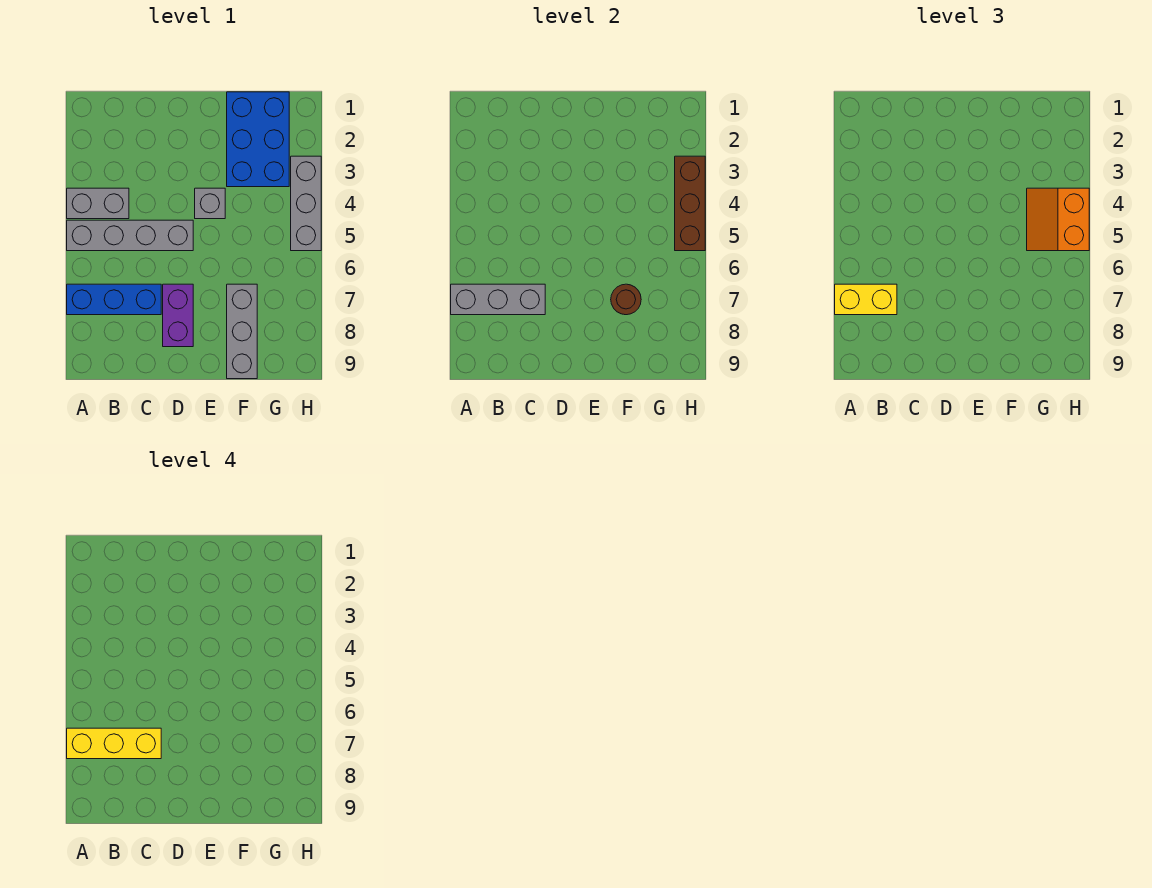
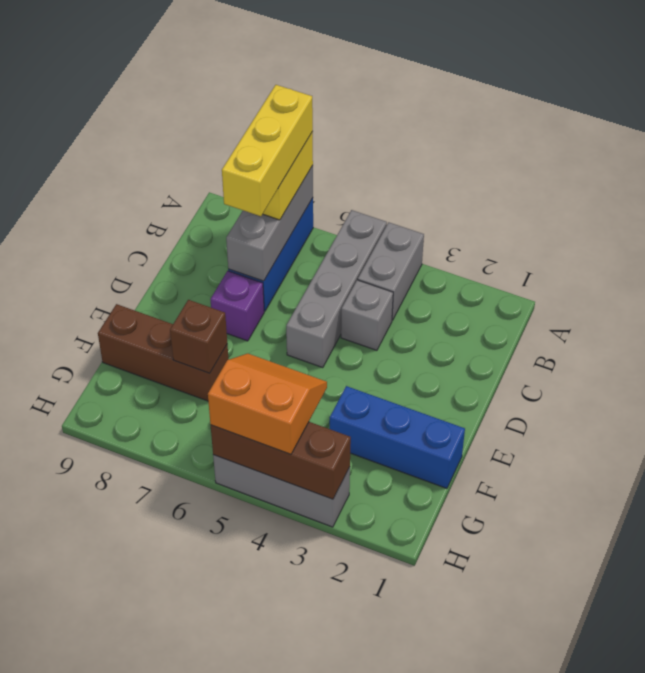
purple 1x2 brick [163,284,193,347] -> purple 1x1 brick [210,271,264,341]
grey 1x1 brick [195,188,225,219] -> grey 1x1 brick moved to [341,280,393,350]
blue 2x3 brick [227,92,289,187] -> blue 1x3 brick [330,386,465,488]
grey 1x3 brick [227,284,257,379] -> brown 1x3 brick [98,304,229,401]
brown 1x1 round brick [611,284,641,315] -> brown 1x1 brick [170,300,227,373]

